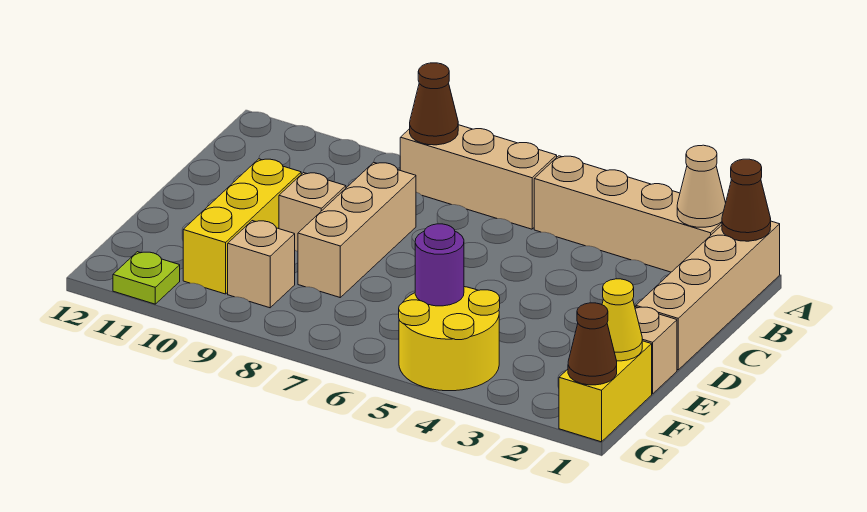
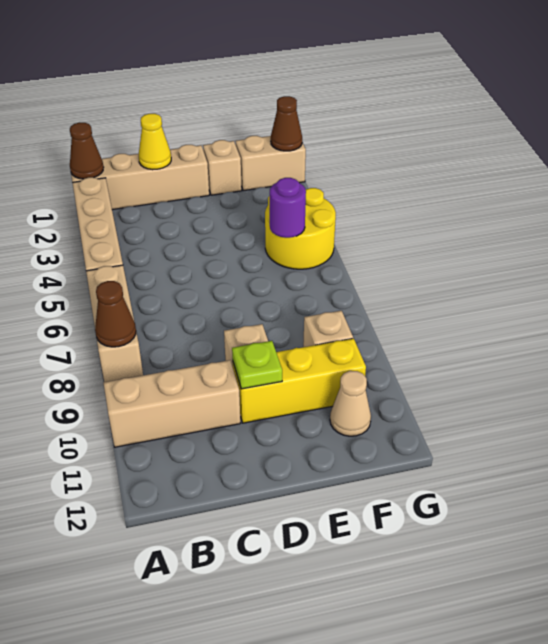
tan 1x1 cone [677,145,726,227] -> tan 1x1 cone moved to [330,371,371,436]
tan 1x3 brick [298,162,416,297] -> tan 1x3 brick moved to [103,360,240,447]
yellow 1x2 brick [559,341,652,442] -> tan 1x2 brick [236,136,306,191]
yellow 1x1 cone [602,279,642,361] -> yellow 1x1 cone moved to [139,114,171,170]
lime 1x1 plate [113,252,180,304] -> lime 1x1 plate moved to [232,341,282,389]

